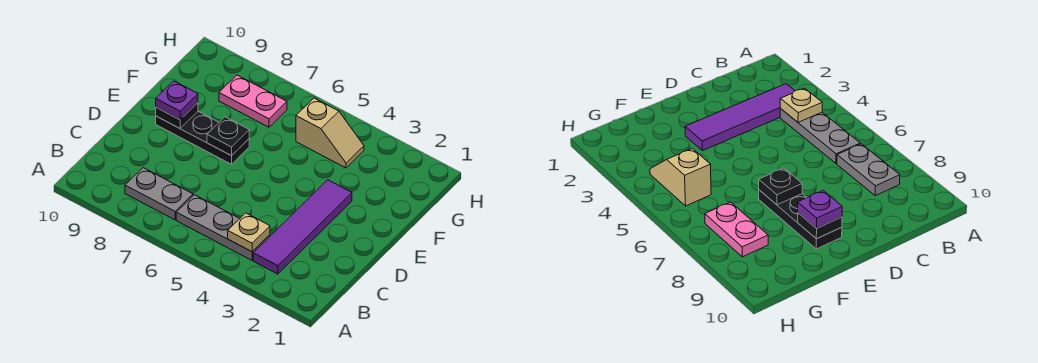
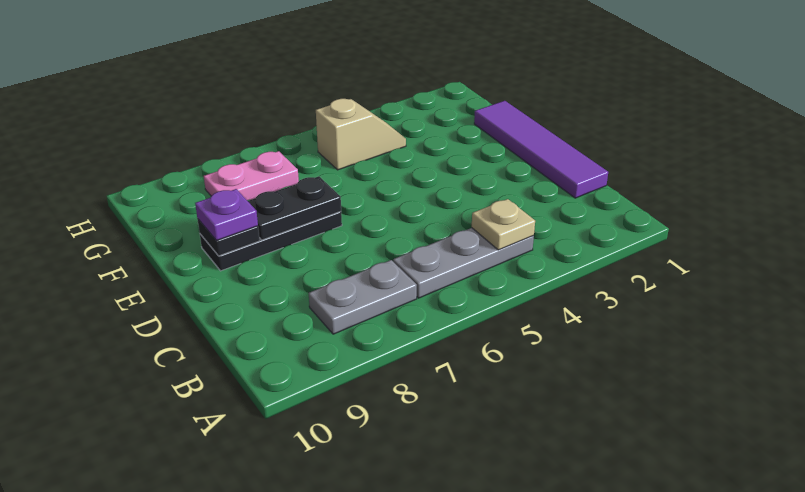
purple 1x4 tile [253,180,352,274] -> purple 1x4 tile moved to [474,101,608,198]
black 1x1 plate [207,117,249,156] -> black 1x2 plate [248,176,341,240]

